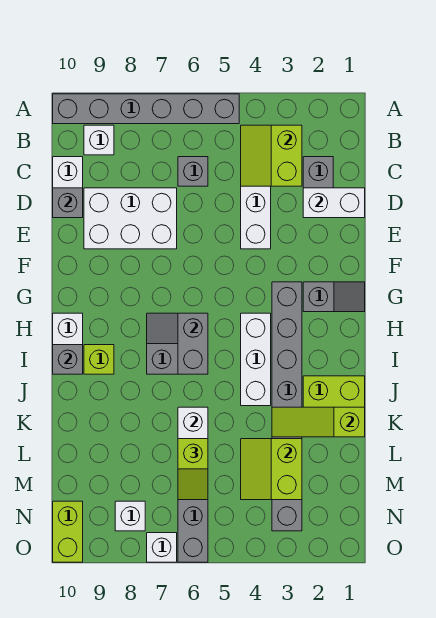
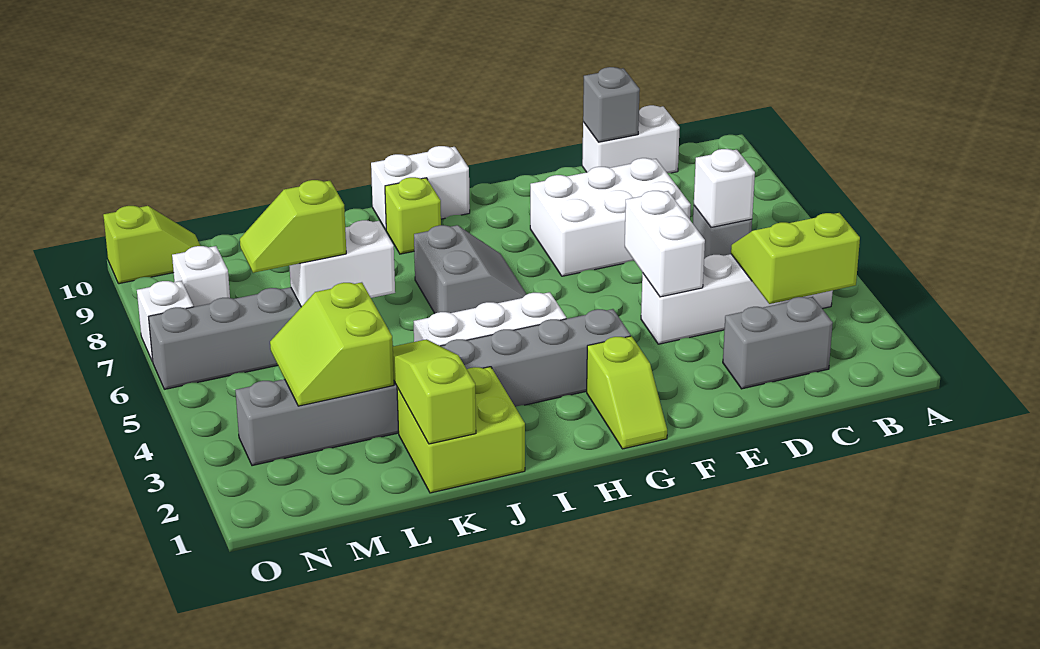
grey 1x6 brick [53,94,239,124] -> none
white 1x1 brick [84,125,114,155] -> white 1x1 brick moved to [694,149,755,227]
white 1x2 brick [303,188,365,218] -> white 1x2 brick moved to [625,191,705,297]
white 2x3 brick [84,188,177,249] -> white 2x3 brick turned to [530,158,691,276]
grey 1x2 slope [303,282,365,312] -> lime 1x2 slope [587,336,667,449]
grey 1x2 brick [178,313,208,374] -> none
grey 1x1 brick [53,345,83,374] -> none
lime 2x2 slope [241,439,302,500] -> lime 2x2 slope turned to [270,282,394,406]
lime 1x2 brick [53,501,83,562] -> lime 1x2 slope [103,206,200,284]

